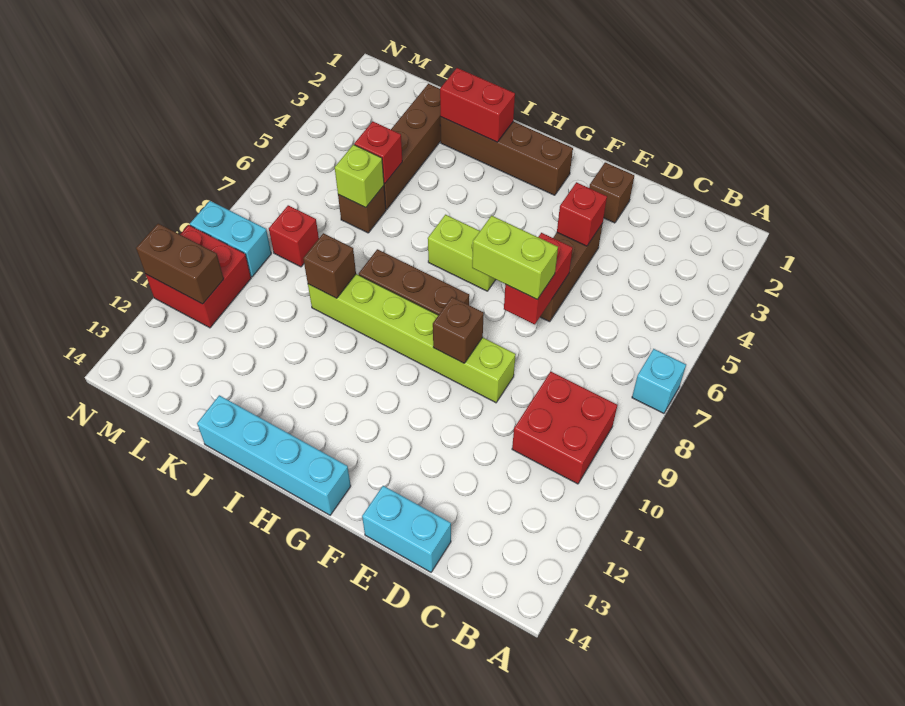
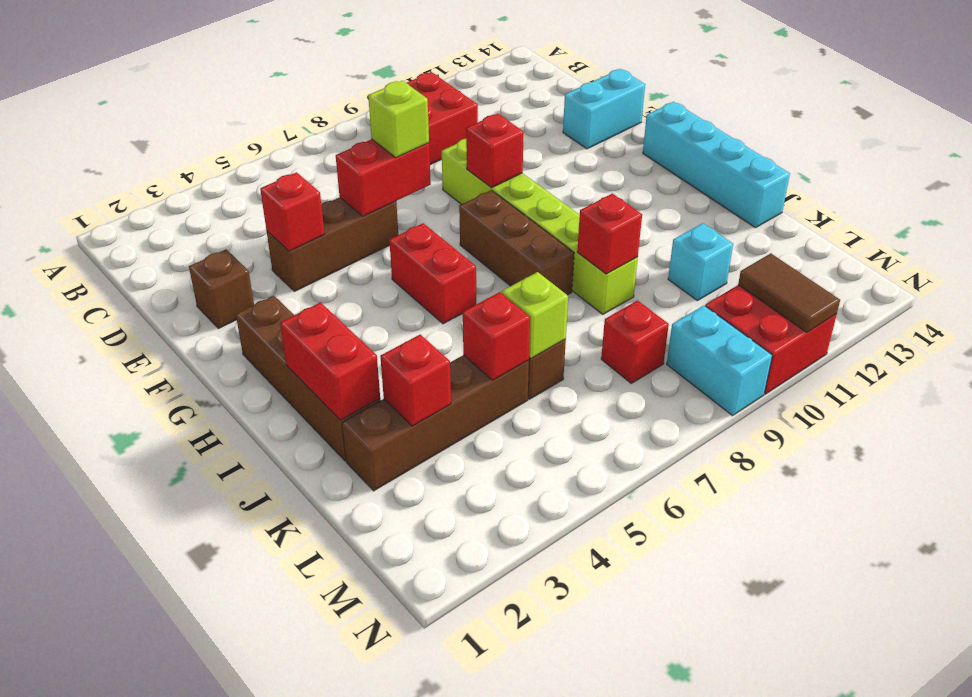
cyan 1x1 brick [632,349,686,413] -> cyan 1x1 brick moved to [668,223,733,301]
cyan 1x2 brick [362,486,451,572] -> cyan 1x2 brick turned to [563,69,645,149]
lime 1x2 brick [472,216,558,299] -> lime 1x1 brick [368,81,429,157]
brown 1x1 brick [433,297,484,363] -> red 1x1 brick [466,114,524,188]
lime 1x2 brick [428,215,496,291] -> red 1x2 brick [389,223,476,324]
brown 1x1 brick [303,233,356,298] -> red 1x1 brick [577,193,642,274]
none -> red 1x1 brick [380,335,451,426]
brown 1x2 brick [136,224,224,304] -> brown 1x2 tile [738,253,840,332]

